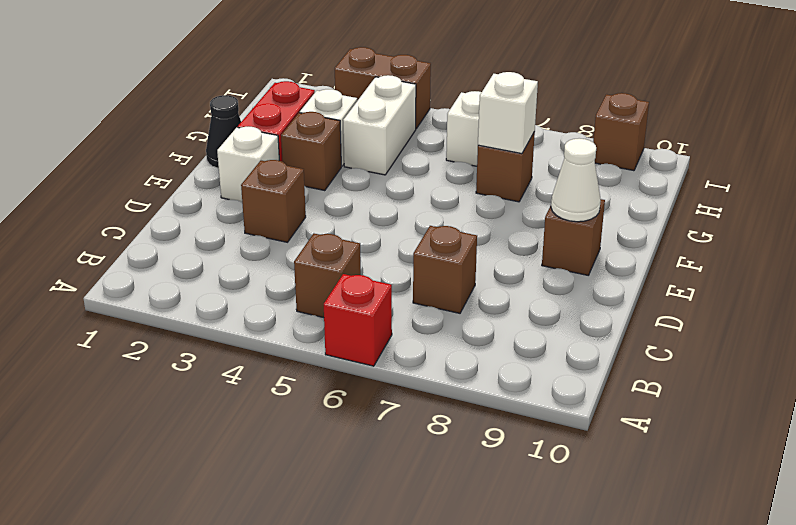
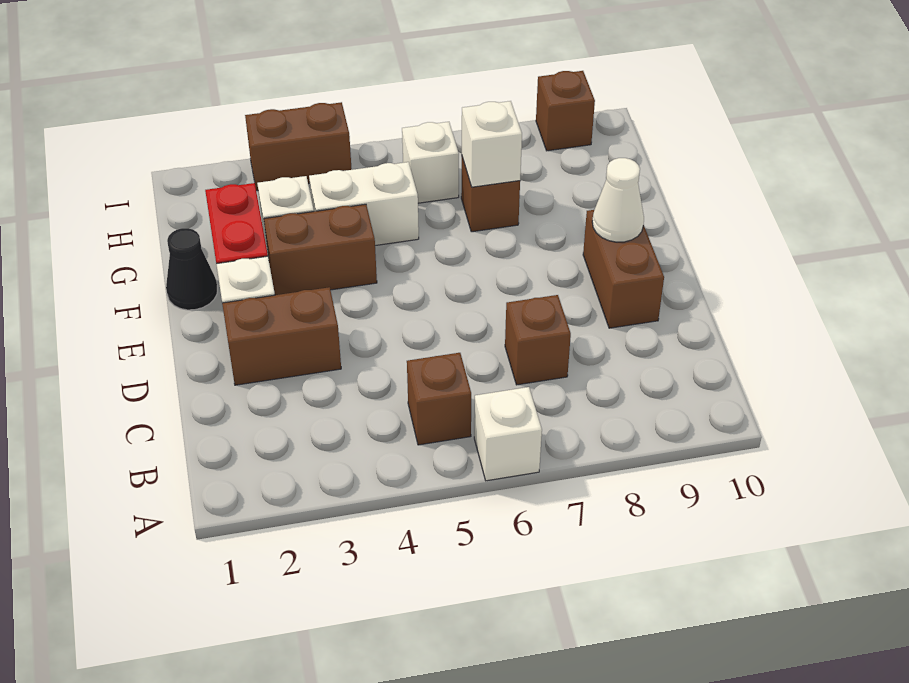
red 1x1 brick [324,274,392,366] -> white 1x1 brick [474,387,542,481]
brown 1x1 brick [241,160,306,242] -> brown 1x2 brick [222,287,341,385]
brown 1x1 brick [542,199,605,275] -> brown 1x2 brick [583,210,664,328]
brown 1x1 brick [281,112,341,191] -> brown 1x2 brick [264,204,377,295]
white 1x2 brick [343,75,416,175] -> white 1x2 brick turned to [309,162,419,246]

